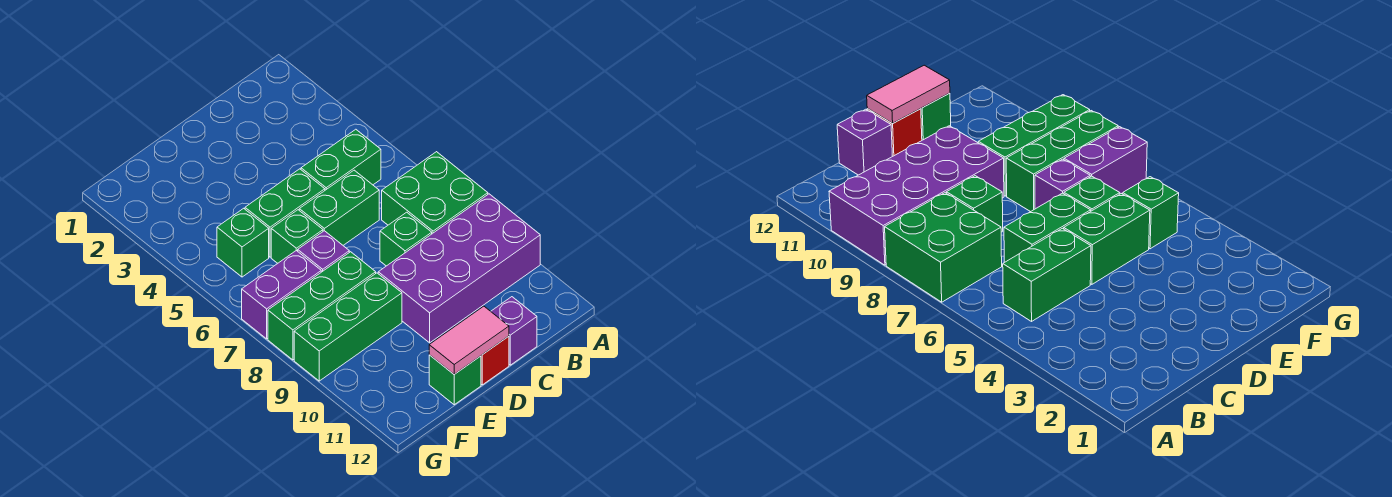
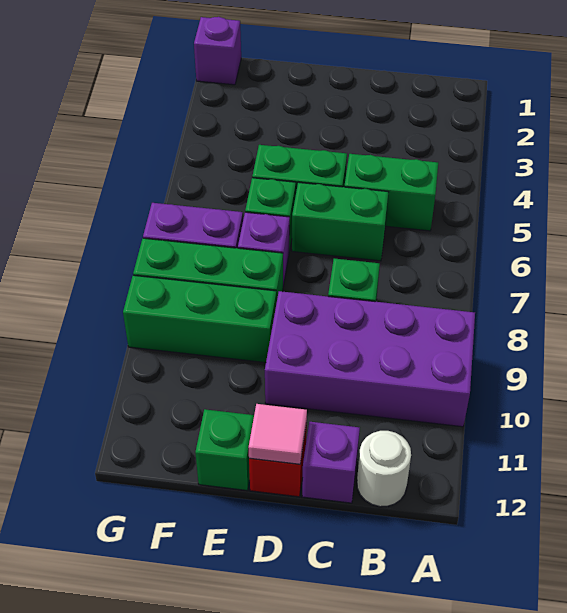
green 2x2 brick [382,152,488,234] -> none
none -> white 1x1 round brick [357,431,411,507]
pink 1x2 tile [429,306,509,374] -> pink 1x1 tile [248,404,307,464]
green 1x1 brick [217,208,269,277] -> none
none -> purple 1x1 brick [194,17,241,85]

